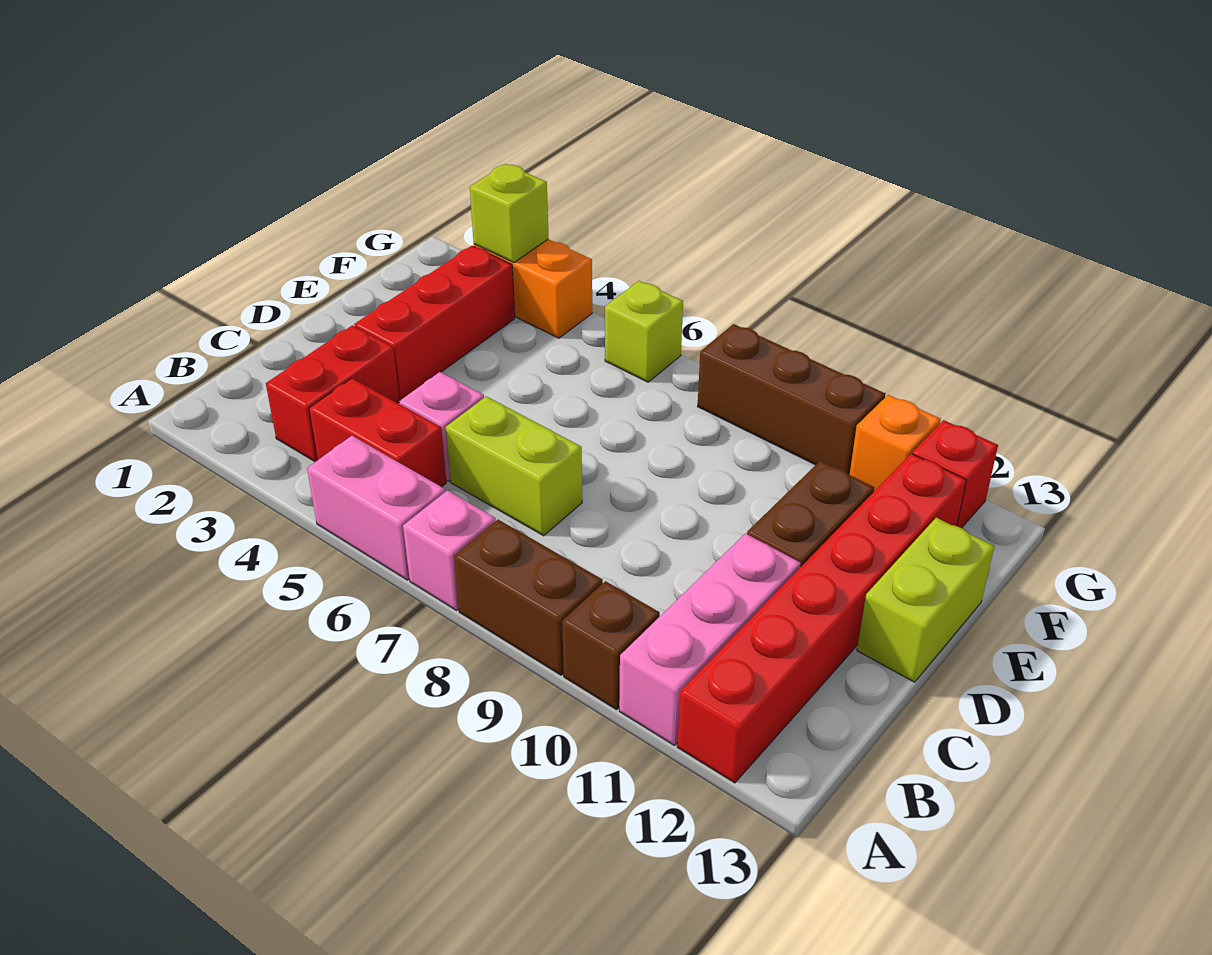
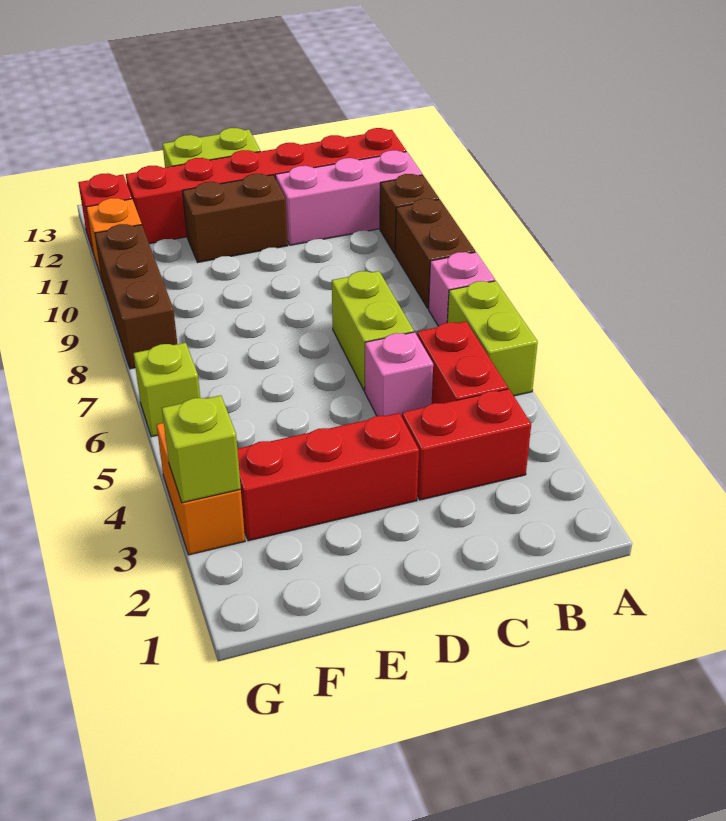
pink 1x2 brick [307,436,445,580] -> lime 1x2 brick [447,281,538,396]

